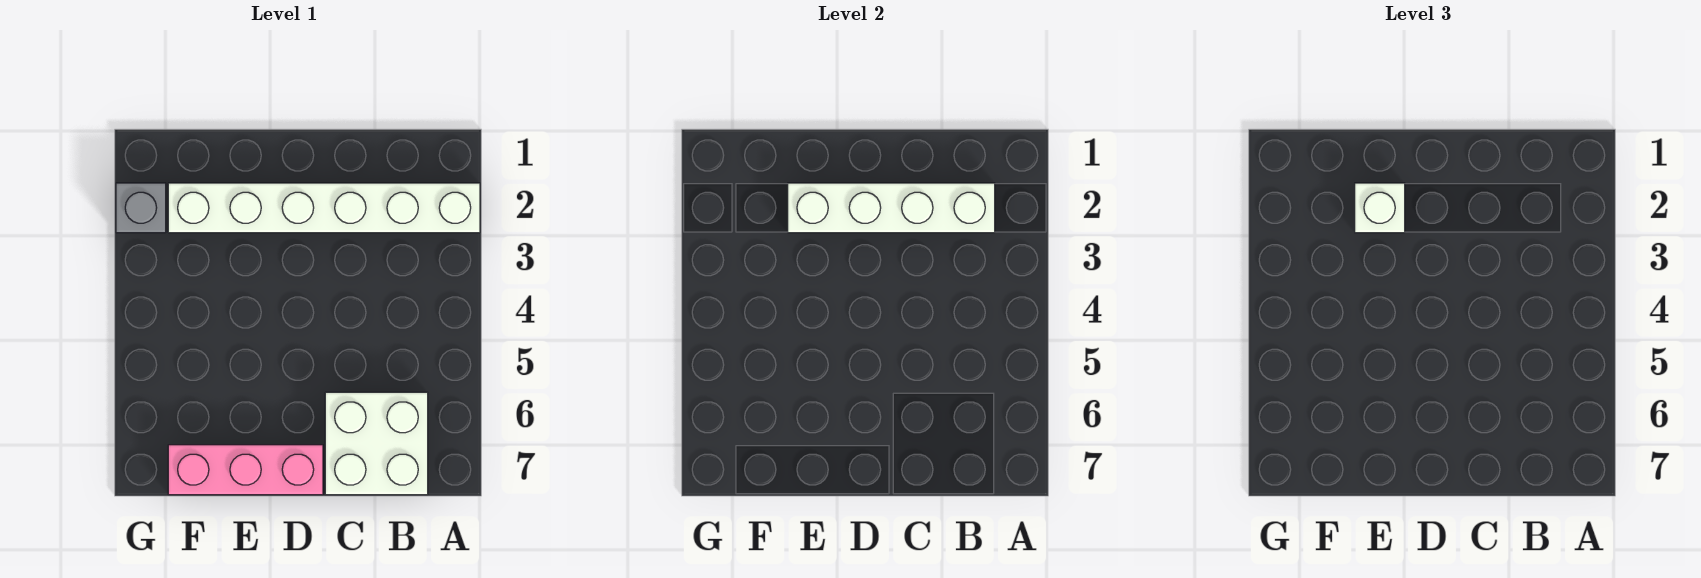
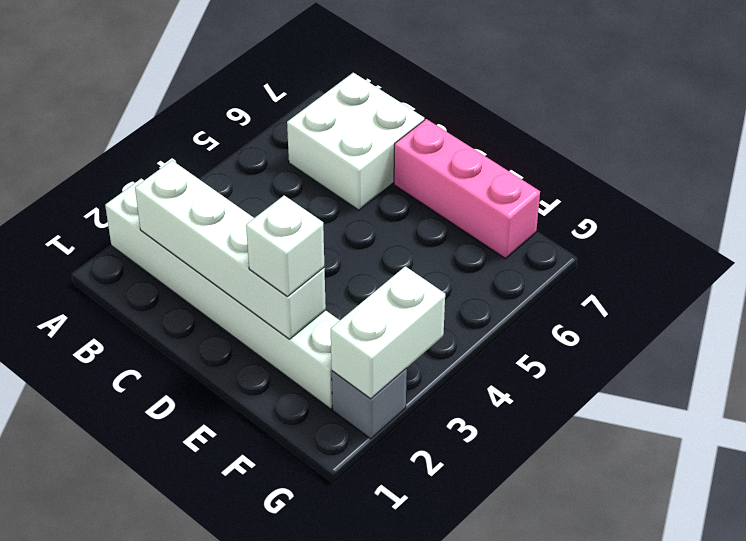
none -> white 1x2 brick [331,266,445,399]

